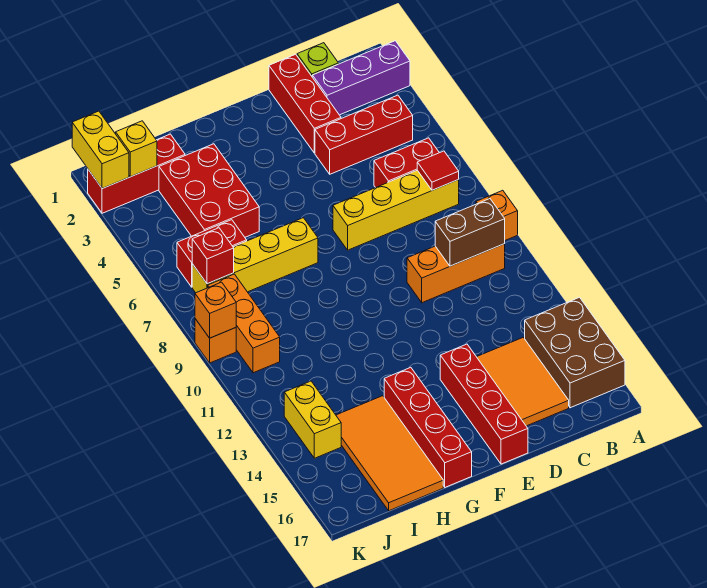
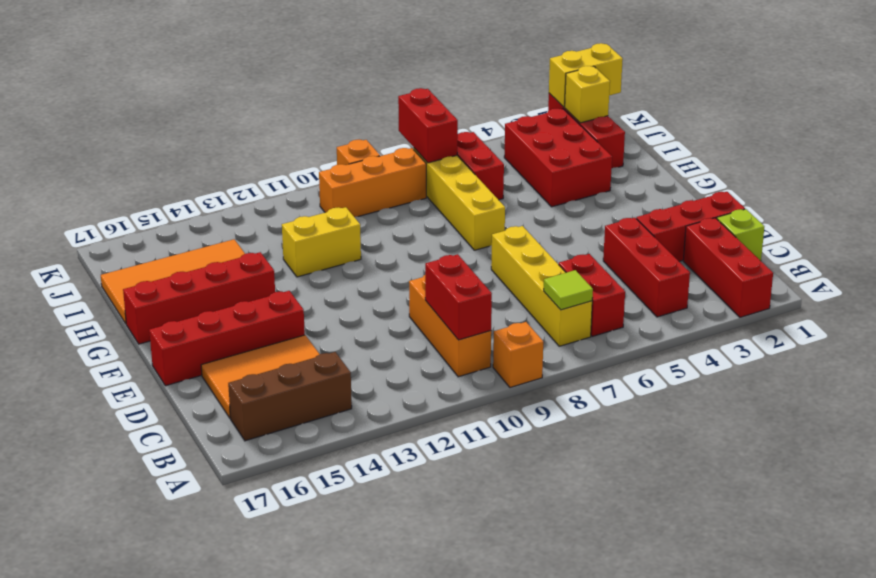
purple 1x3 brick [312,41,410,115] -> red 1x3 brick [683,218,773,317]
brown 2x3 brick [525,297,625,408] -> brown 1x3 brick [228,352,352,441]
red 1x1 tile [417,151,459,190] -> lime 1x1 tile [544,270,593,310]
brown 1x2 brick [435,199,505,266] -> red 1x2 brick [425,254,492,340]
red 2x3 brick [159,144,259,237] -> red 2x3 brick turned to [504,109,612,207]
red 1x1 brick [192,228,234,284] -> red 1x2 brick [398,88,458,163]
yellow 1x2 brick [284,381,341,458] -> yellow 1x2 brick moved to [282,207,361,277]
orange 1x1 brick [195,282,236,338] -> none

